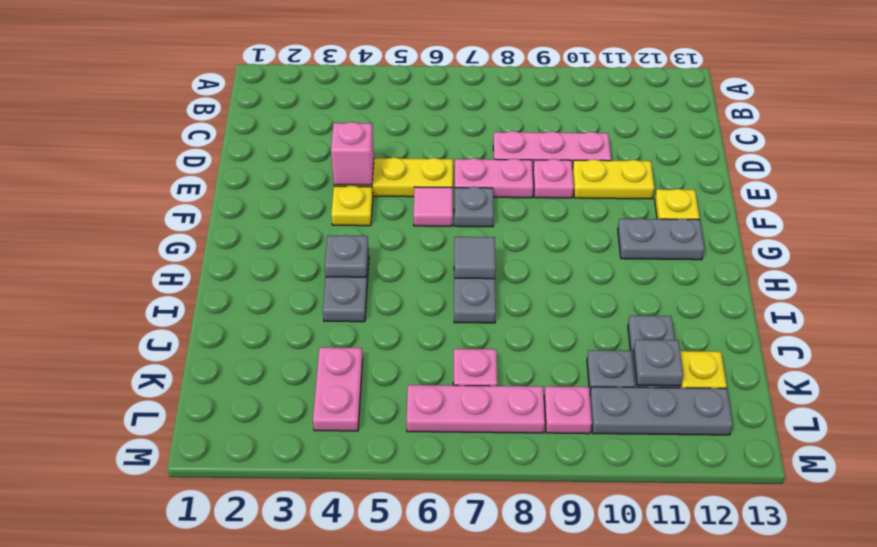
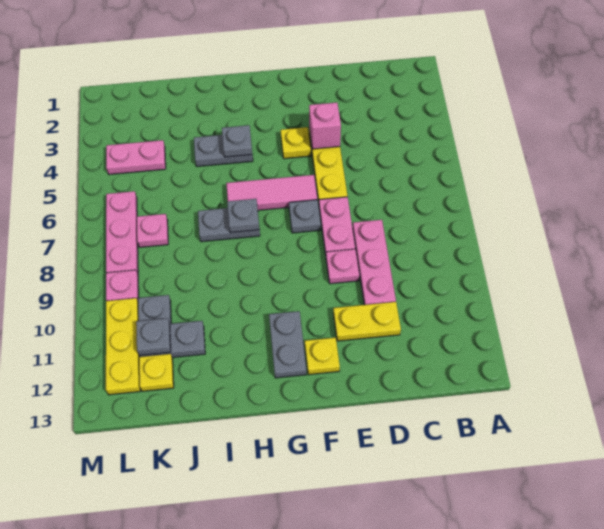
yellow 1x2 plate [572,159,654,199] -> yellow 1x2 plate turned to [333,302,401,341]
pink 1x1 tile [413,187,453,226] -> pink 1x3 tile [226,175,317,210]
grey 1x1 tile [454,237,496,279] -> grey 1x1 plate [227,199,259,233]
grey 1x3 plate [590,387,733,435] -> yellow 1x3 plate [106,298,140,395]

